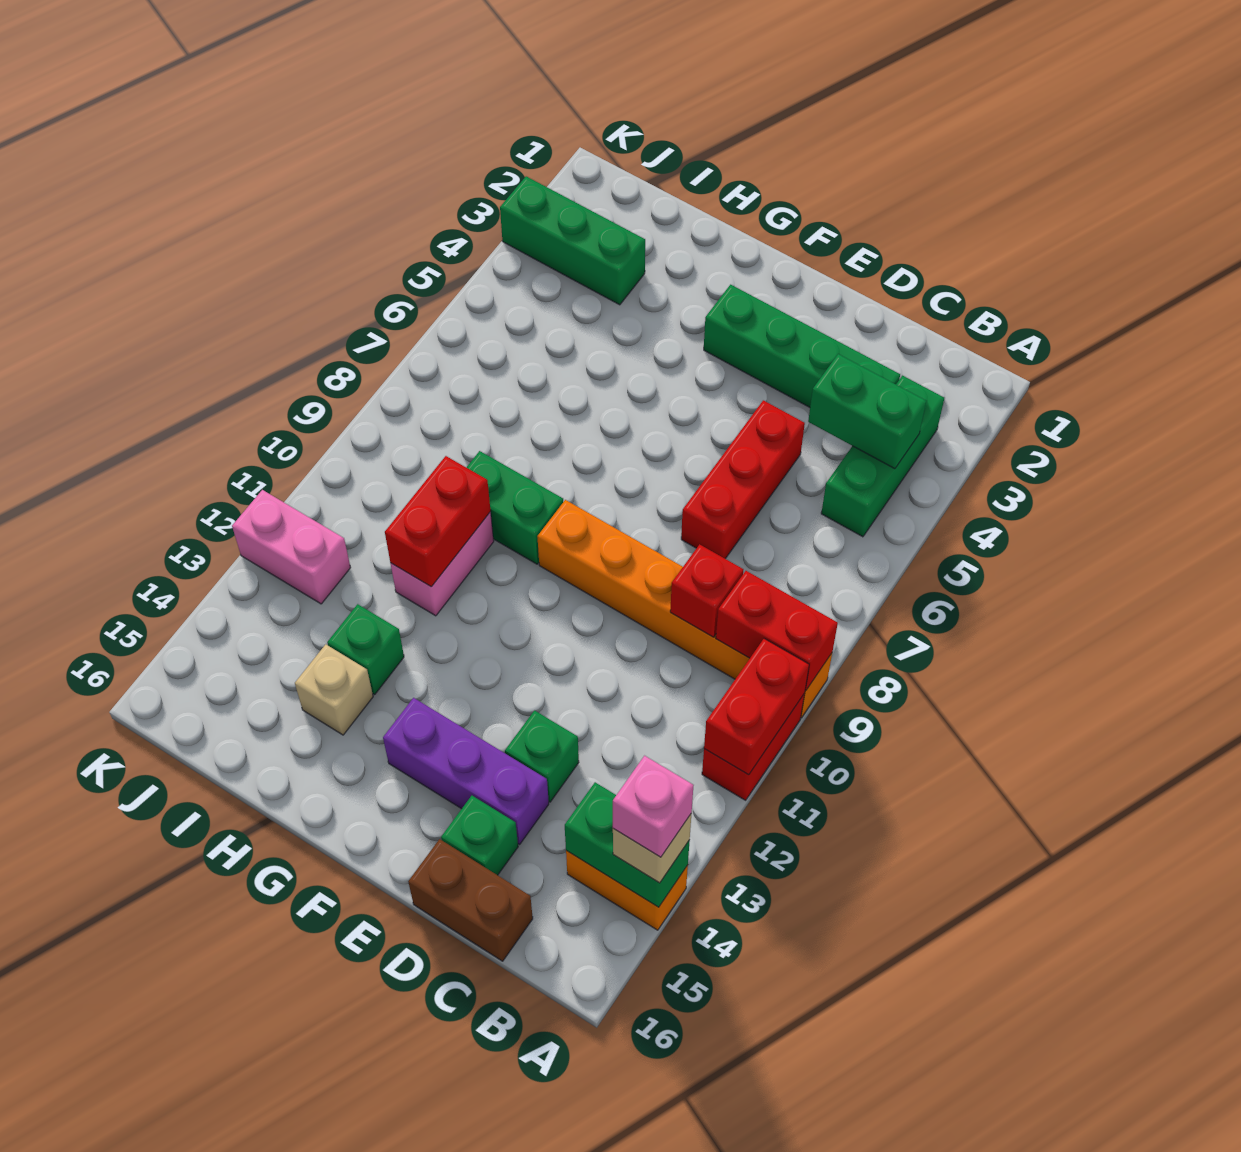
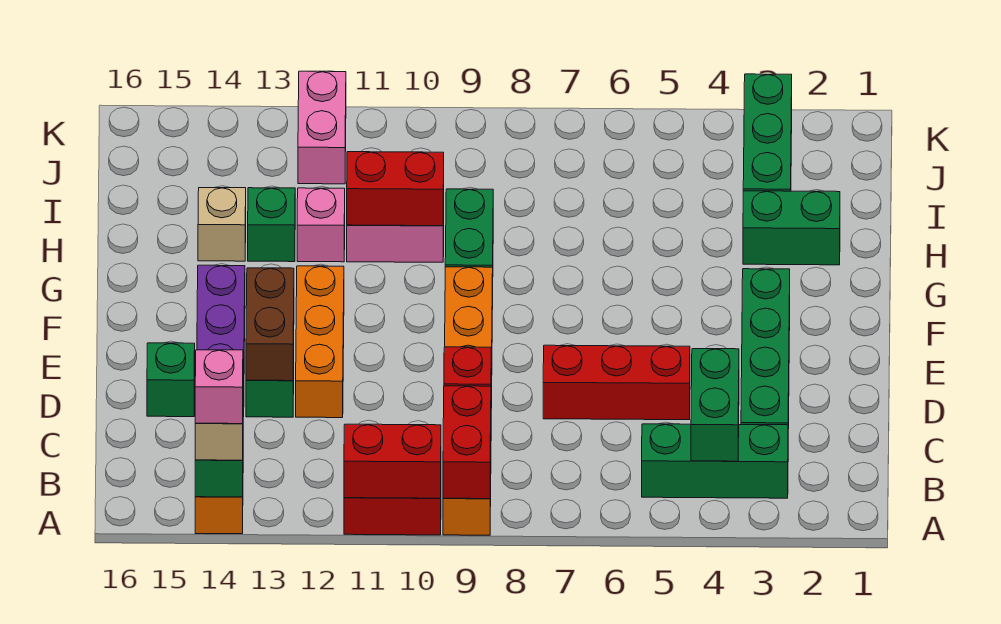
brown 1x2 brick [408,839,533,961] -> brown 1x2 brick moved to [246,268,294,381]
none -> orange 1x3 brick [296,266,344,418]
none -> green 1x2 brick [743,191,840,265]
none -> pink 1x1 brick [297,188,345,262]

